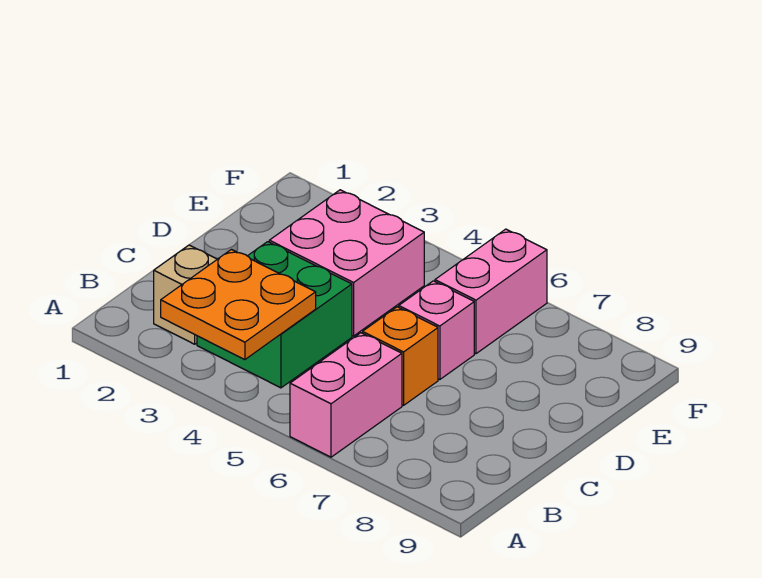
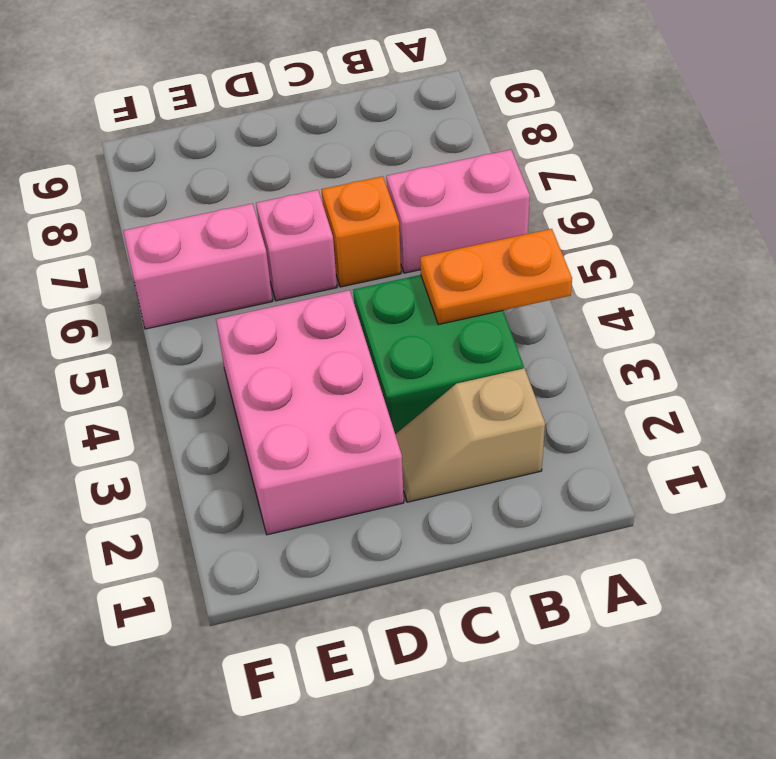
orange 2x2 plate [161,249,316,360] -> orange 1x2 plate [420,229,572,325]
pink 2x2 brick [269,190,424,336] -> pink 2x3 brick [216,290,404,535]

